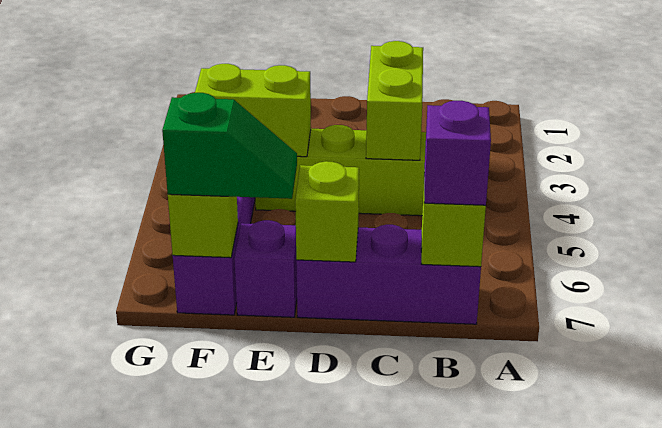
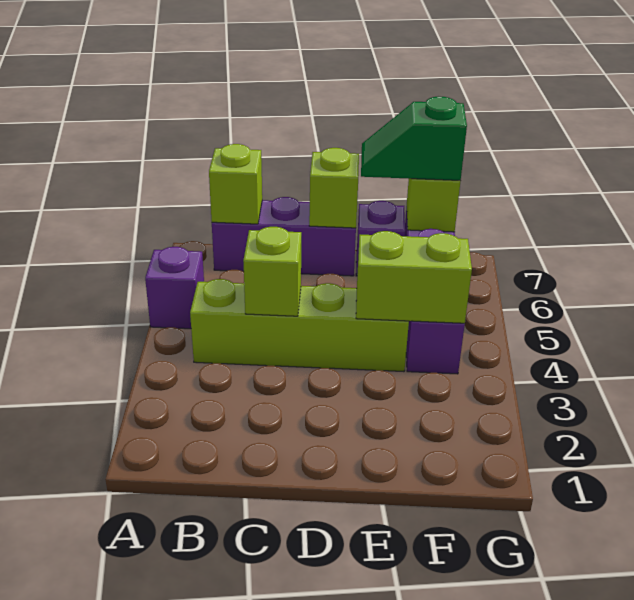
purple 1x1 brick [424,101,491,205] -> purple 1x1 brick moved to [145,247,204,329]
lime 1x2 brick [366,41,423,160] -> lime 1x1 brick [243,227,301,316]

